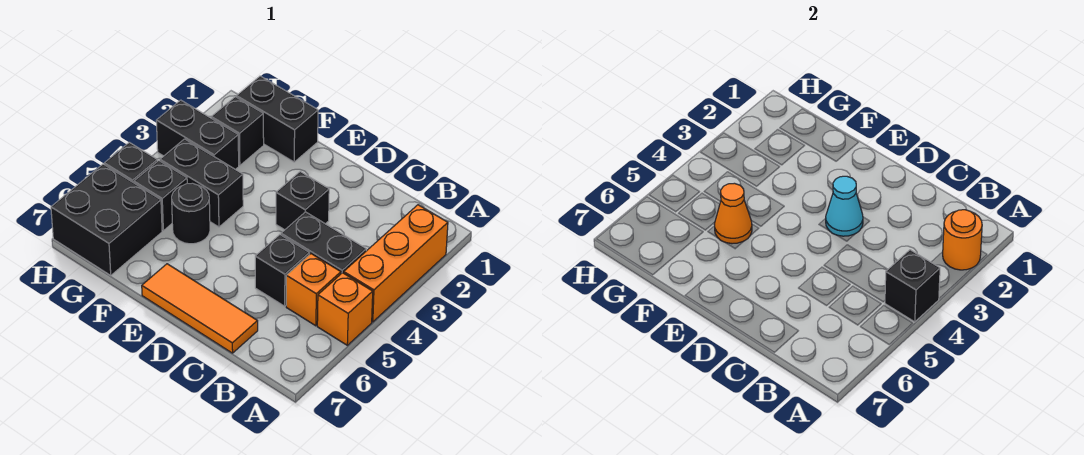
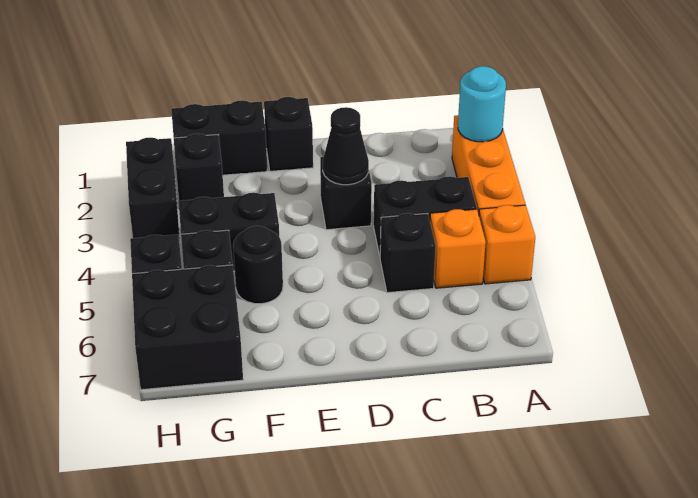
orange 1x1 round brick [943,210,982,270] -> cyan 1x1 round brick [458,66,506,142]
black 1x1 brick [885,250,940,322] -> black 1x1 brick moved to [264,97,313,171]
orange 1x3 tile [142,264,258,353] -> none
cyan 1x1 cone [826,176,863,236] -> black 1x1 cone [323,107,369,185]
orange 1x1 cone [715,183,752,244] -> none
black 1x2 brick [156,100,239,170] -> black 1x2 brick turned to [126,138,180,242]

